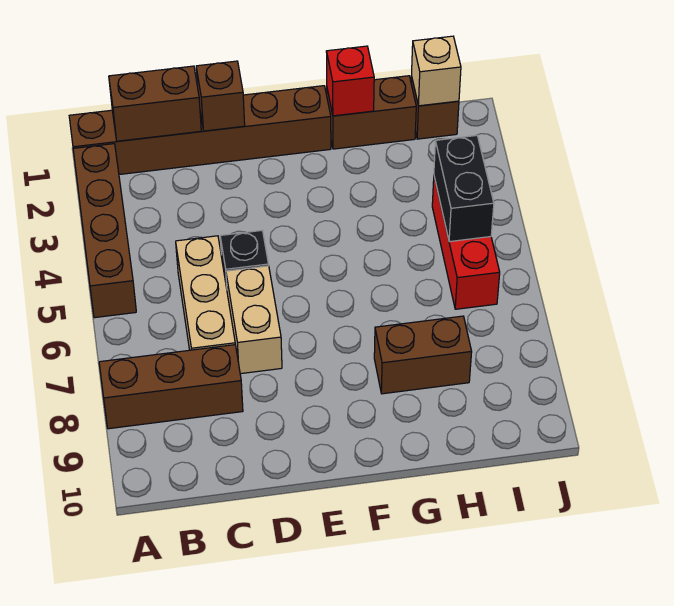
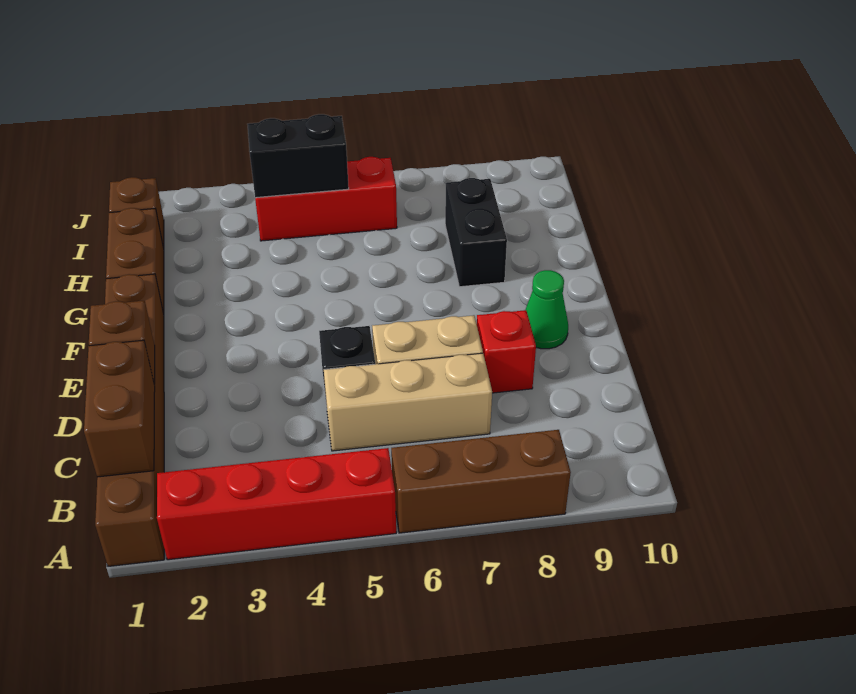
brown 1x4 brick [73,144,136,318] -> red 1x4 brick [157,448,396,560]
brown 1x3 brick [99,345,243,429] -> brown 1x3 brick turned to [391,430,571,533]
none -> green 1x1 cone [525,270,568,349]
red 1x1 brick [326,46,374,116] -> red 1x1 brick moved to [477,310,536,393]
brown 1x2 brick [374,316,472,394] -> black 1x2 brick [445,178,507,287]
tan 1x1 brick [412,36,461,106] -> none

